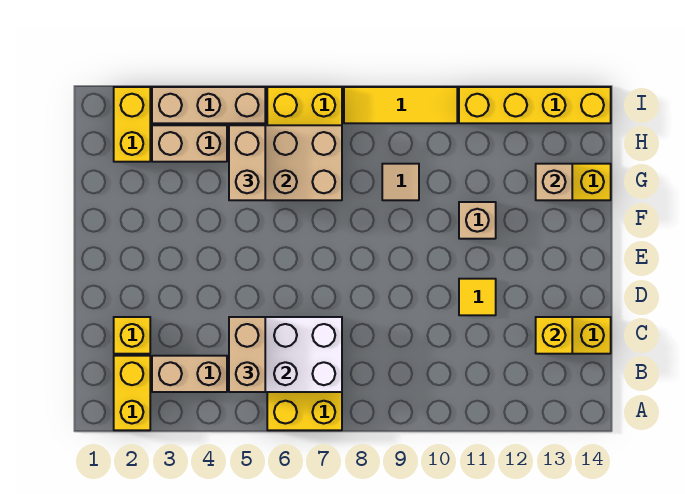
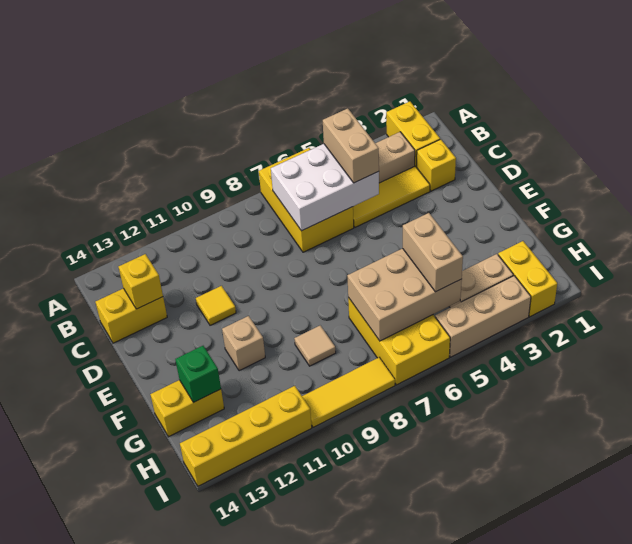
none -> yellow 1x3 tile [353,166,430,227]
tan 1x1 brick [536,164,572,200] -> green 1x1 brick [175,346,221,402]

